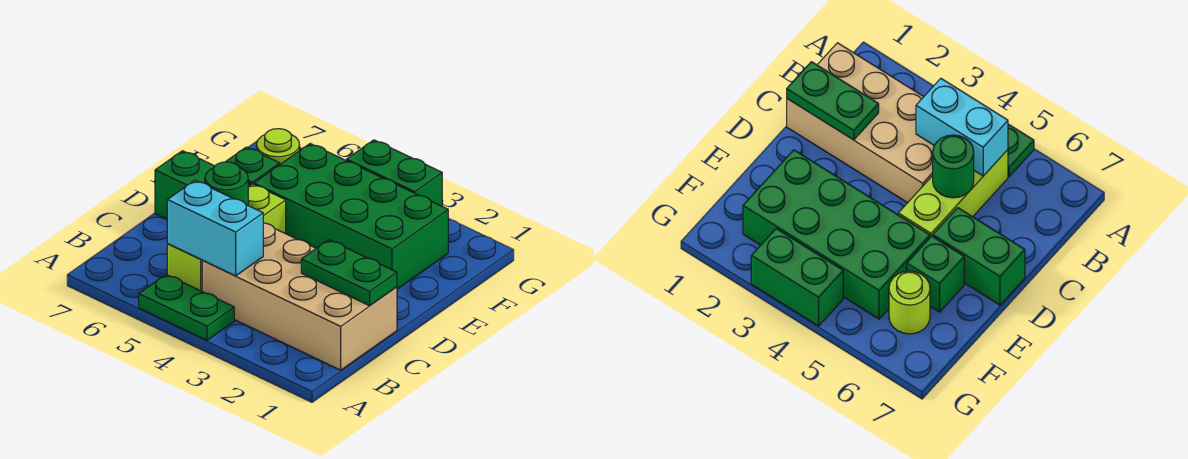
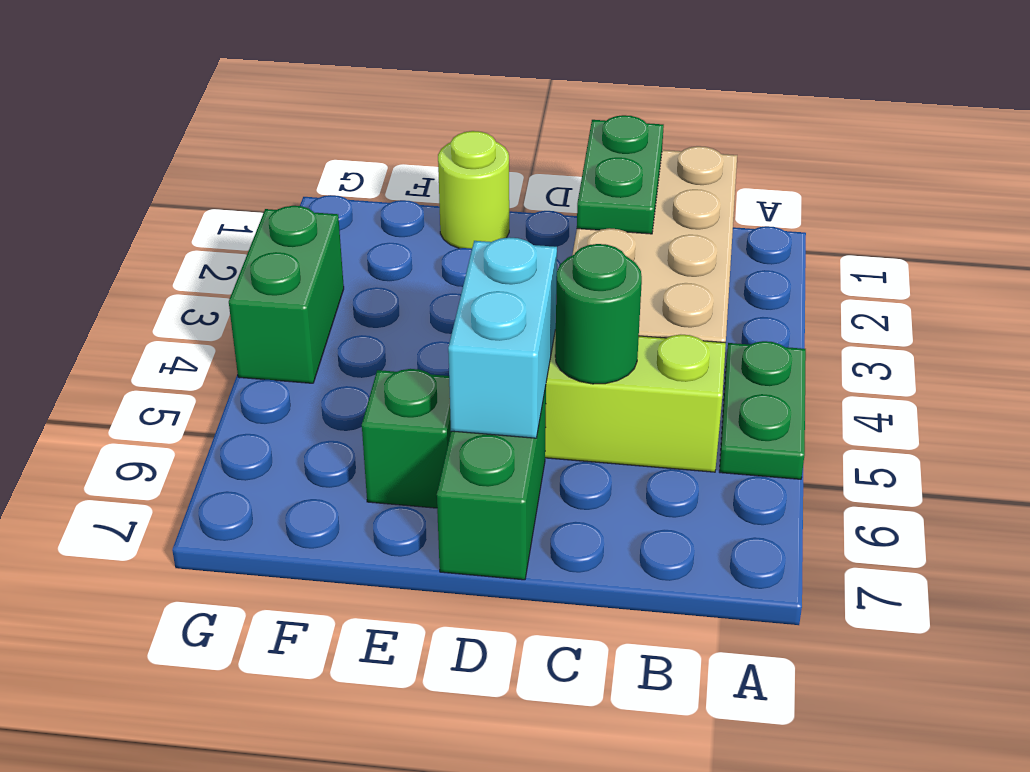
cyan 1x2 brick [167,181,263,276] -> cyan 1x2 brick moved to [448,237,557,438]
green 2x4 brick [254,144,448,289] -> none
lime 1x1 round brick [257,129,300,164] -> lime 1x1 round brick moved to [438,131,509,249]

